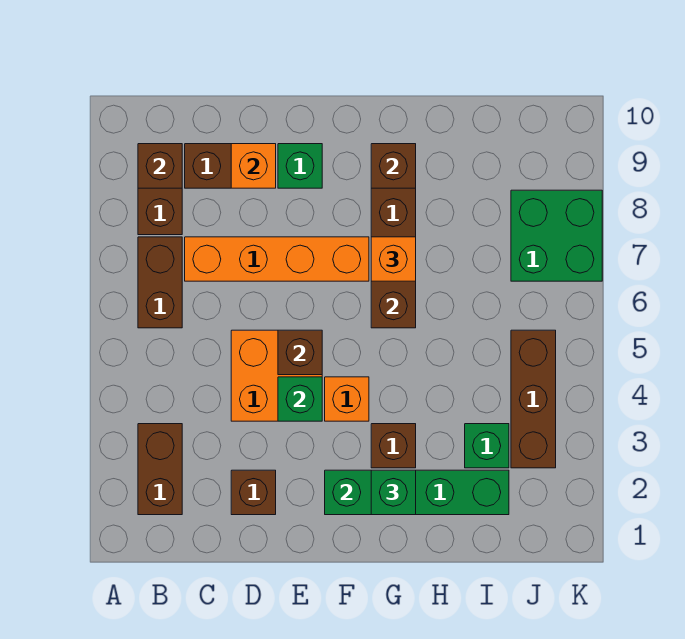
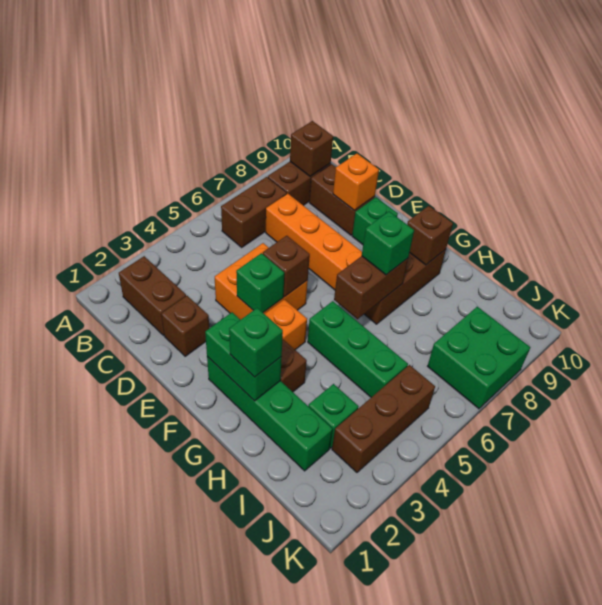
brown 1x2 brick [138,424,182,515] -> brown 1x2 brick turned to [119,256,186,335]
none -> green 1x3 brick [308,301,408,397]
orange 1x1 brick [371,237,416,281] -> green 1x1 brick [362,211,414,275]

